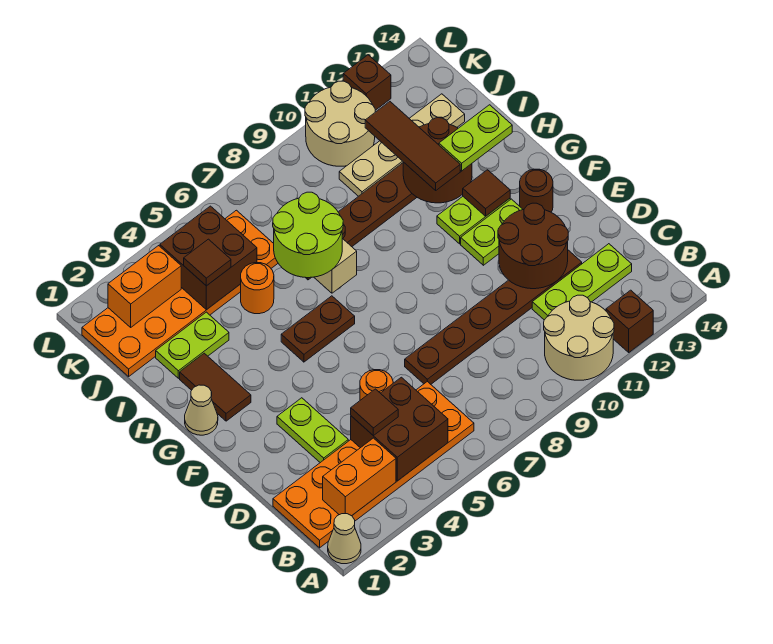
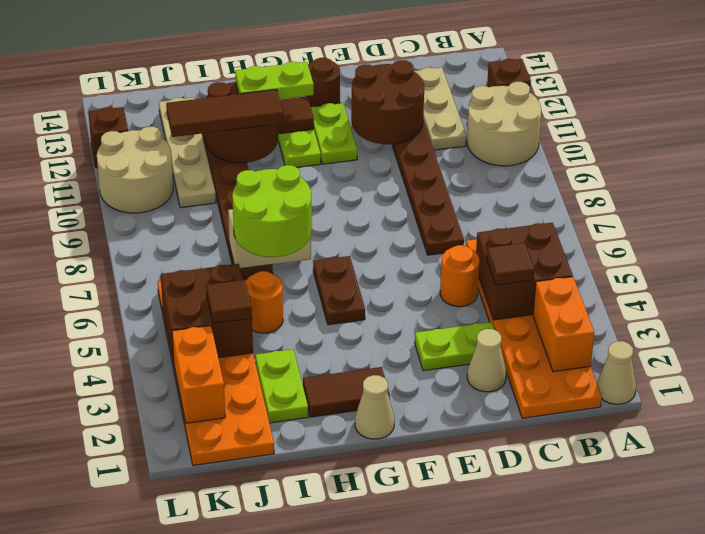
lime 1x3 plate [532,244,632,320] -> tan 1x3 plate [414,68,466,150]
none -> tan 1x1 cone [467,329,506,392]
lime 1x2 plate [439,105,512,171] -> lime 1x2 plate turned to [235,62,314,99]

